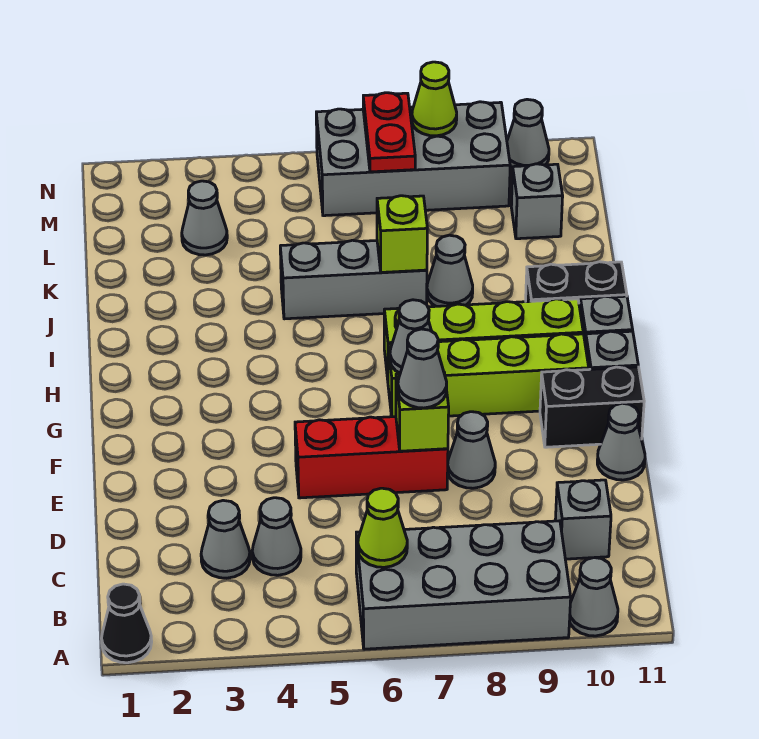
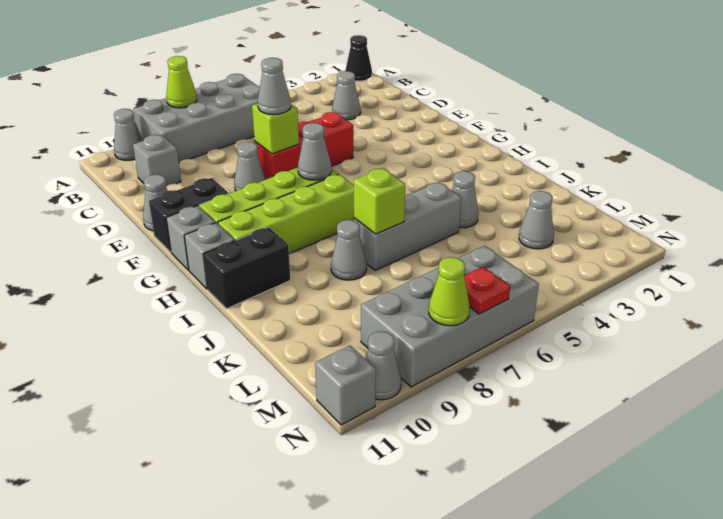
lime 1x1 cone [358,488,407,567] -> lime 1x1 cone moved to [166,56,197,108]
grey 1x1 cone [252,498,301,575] -> grey 1x1 cone moved to [452,171,479,228]
grey 1x1 brick [511,164,563,239] -> grey 1x1 brick moved to [315,345,376,425]
red 1x2 plate [363,93,415,172] -> red 1x1 plate [464,267,510,314]

